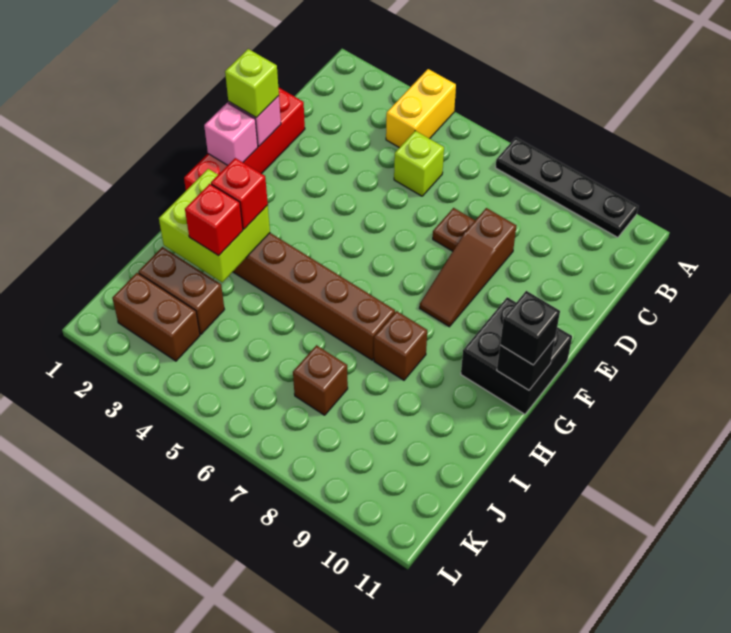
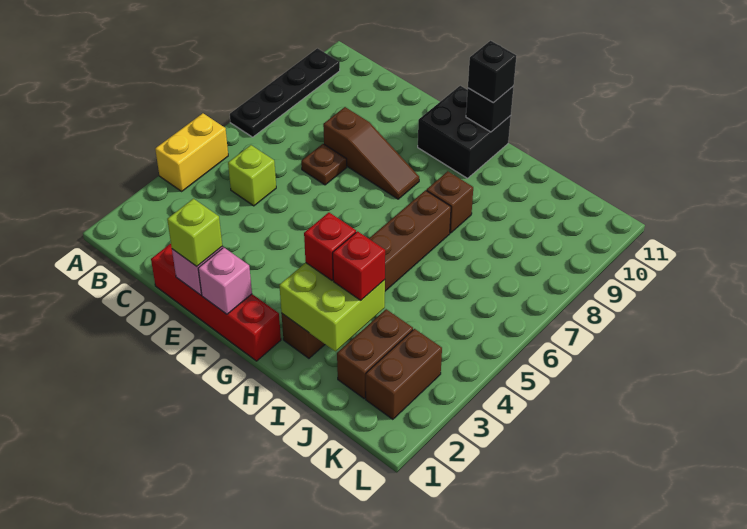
yellow 1x2 brick [386,69,456,148] -> yellow 1x2 brick turned to [155,113,228,191]
brown 1x1 brick [293,345,348,415] -> none

